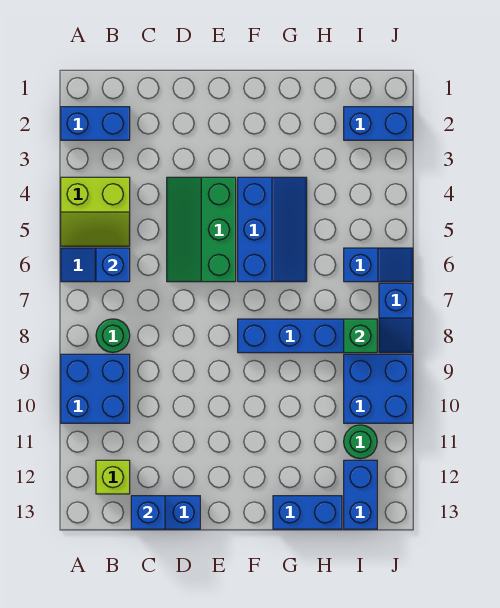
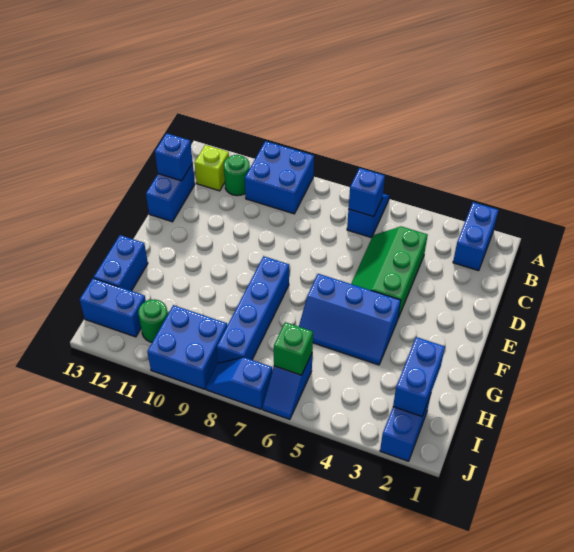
lime 2x2 slope [61,177,130,246] -> none
green 1x1 round brick [96,319,130,352] -> green 1x1 round brick moved to [224,155,250,196]
green 2x3 slope [167,177,236,282] -> green 2x3 slope turned to [351,226,428,318]
none -> blue 1x2 brick [393,337,445,416]
green 1x1 brick [344,319,377,353] -> green 1x1 brick moved to [274,322,313,375]

